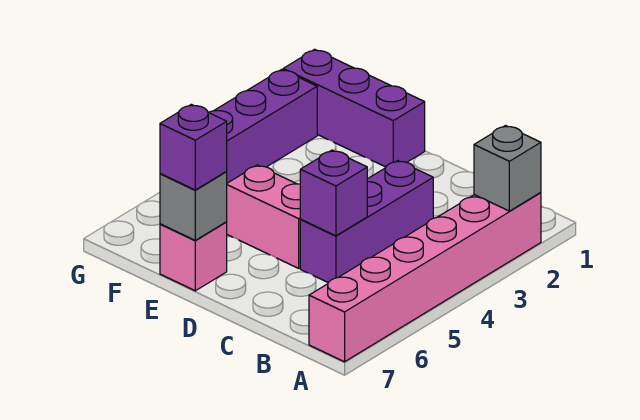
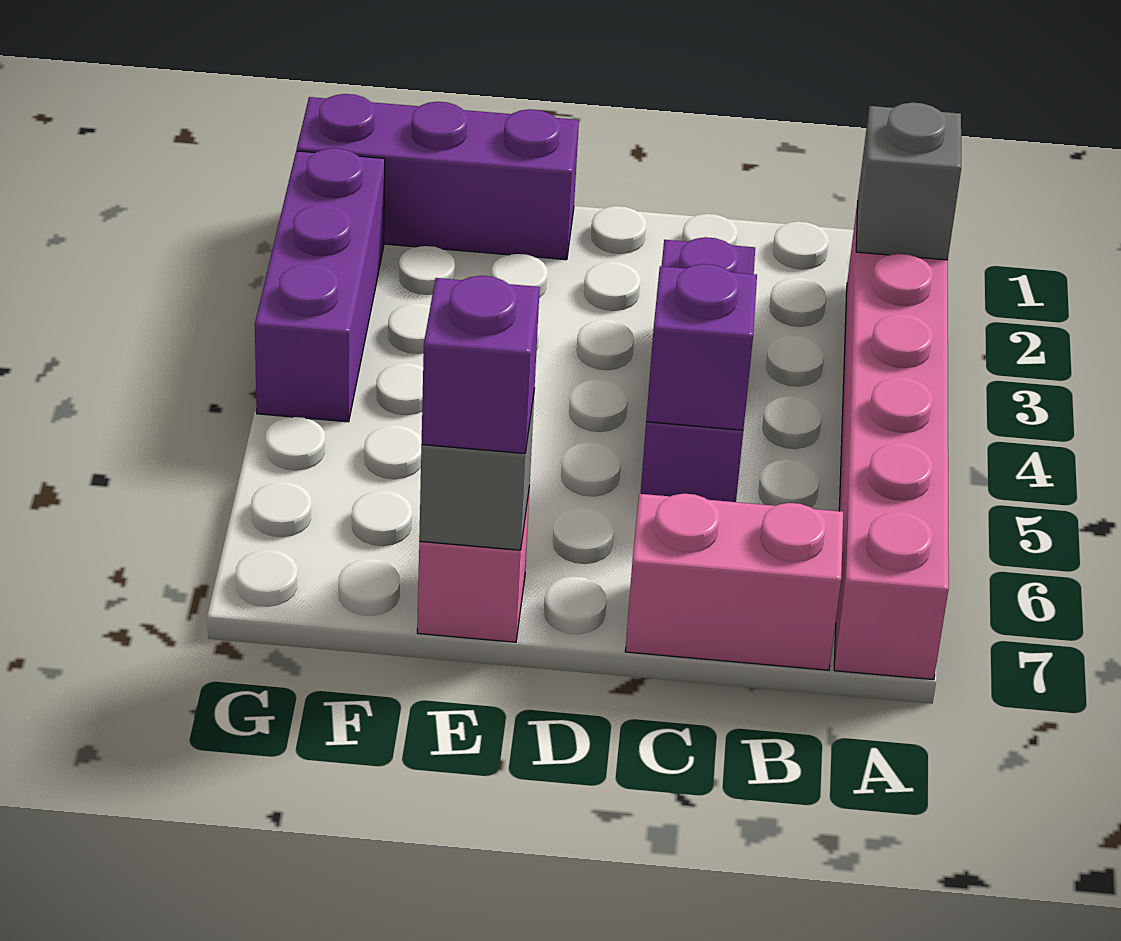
pink 1x2 brick [227,165,301,268] -> pink 1x2 brick moved to [625,494,843,670]

